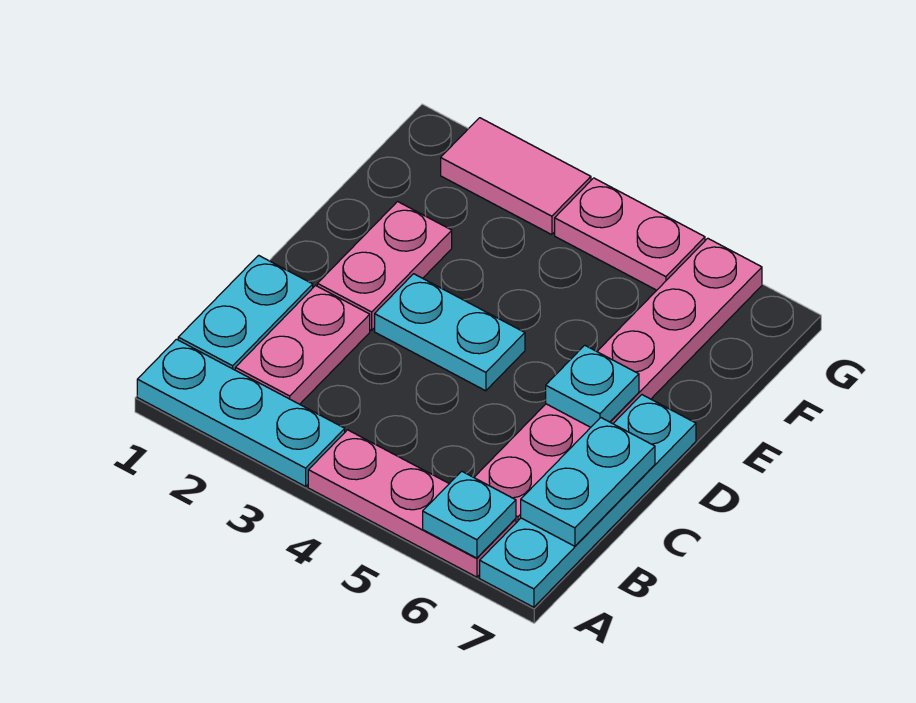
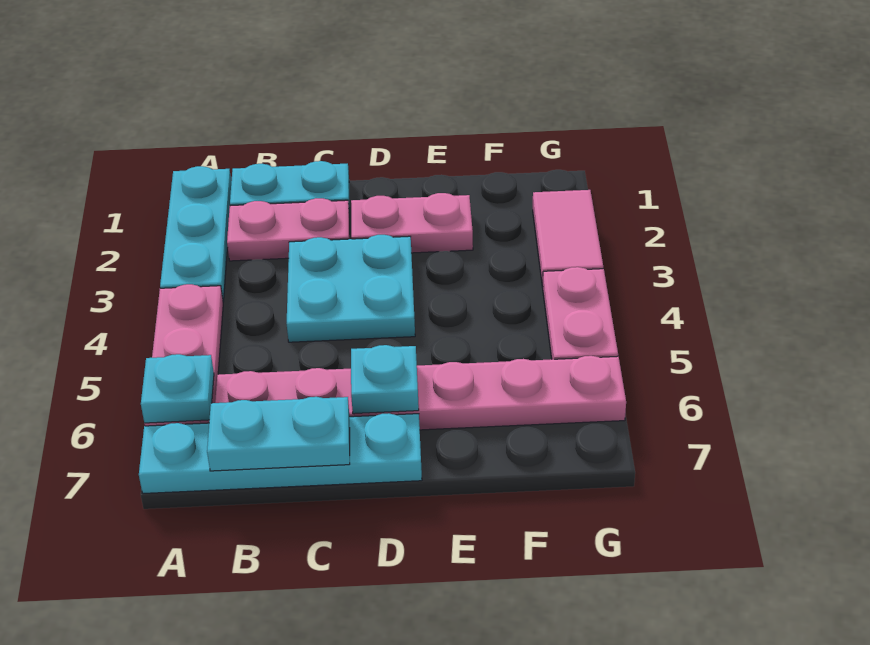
cyan 1x2 plate [375,274,525,391] -> cyan 2x2 plate [287,235,415,342]

